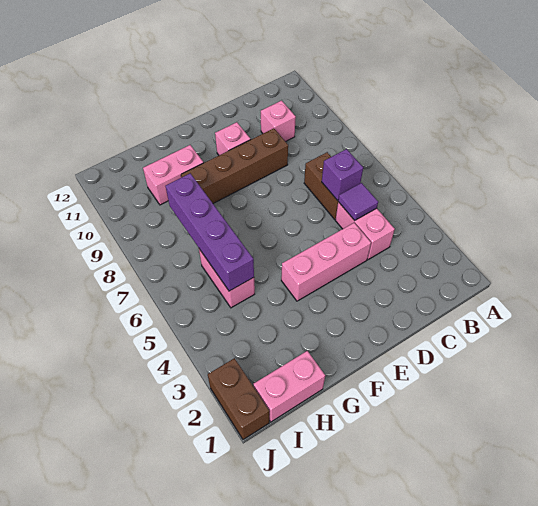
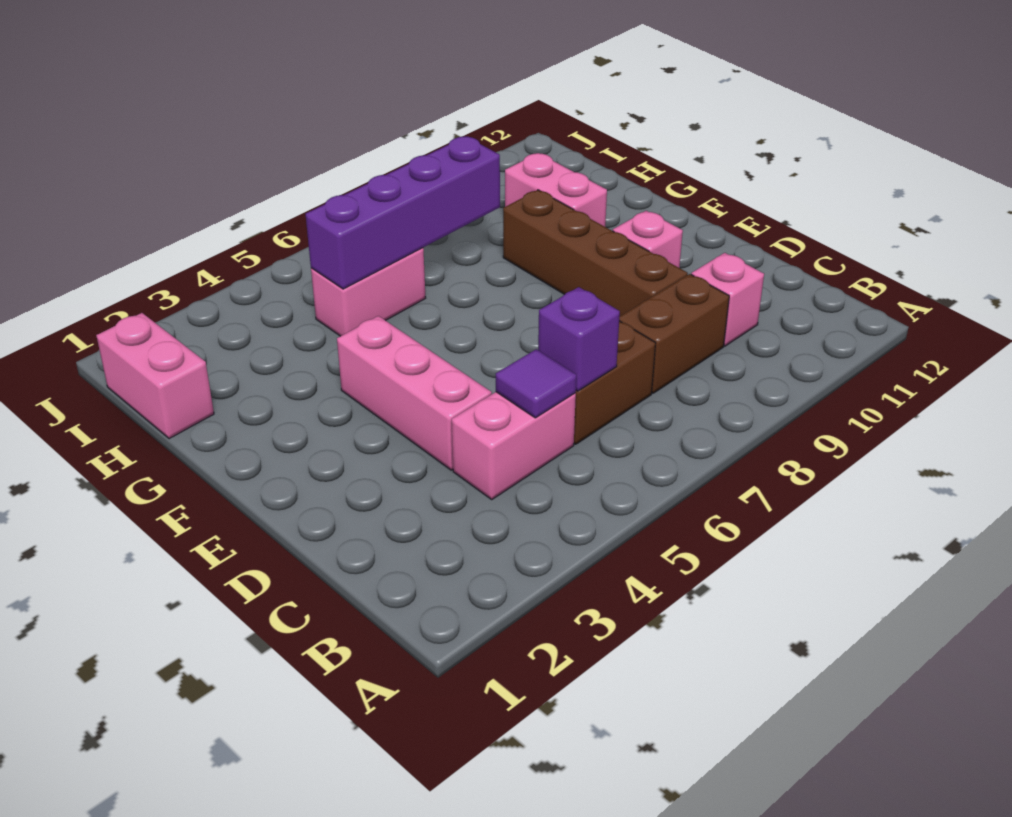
brown 1x2 brick [208,358,269,440] -> brown 1x2 brick moved to [619,274,729,393]

